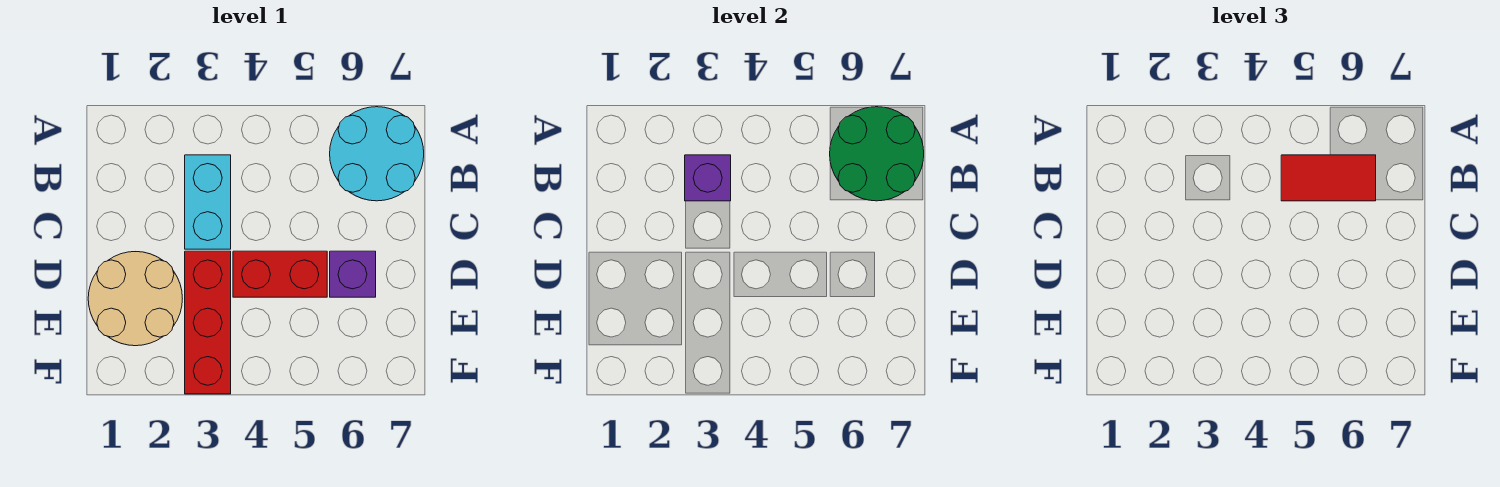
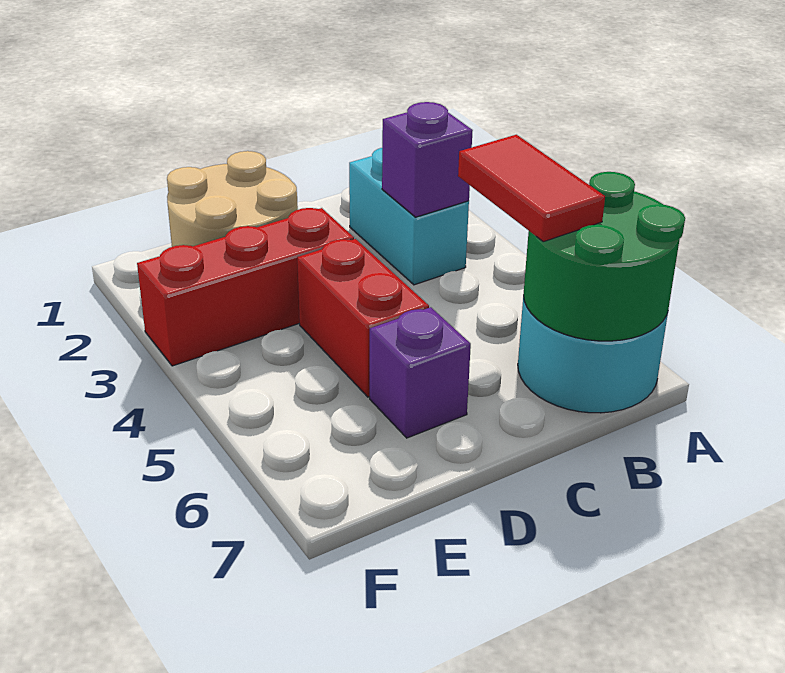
cyan 1x2 brick [185,155,231,249] -> cyan 1x2 brick turned to [349,148,469,285]

